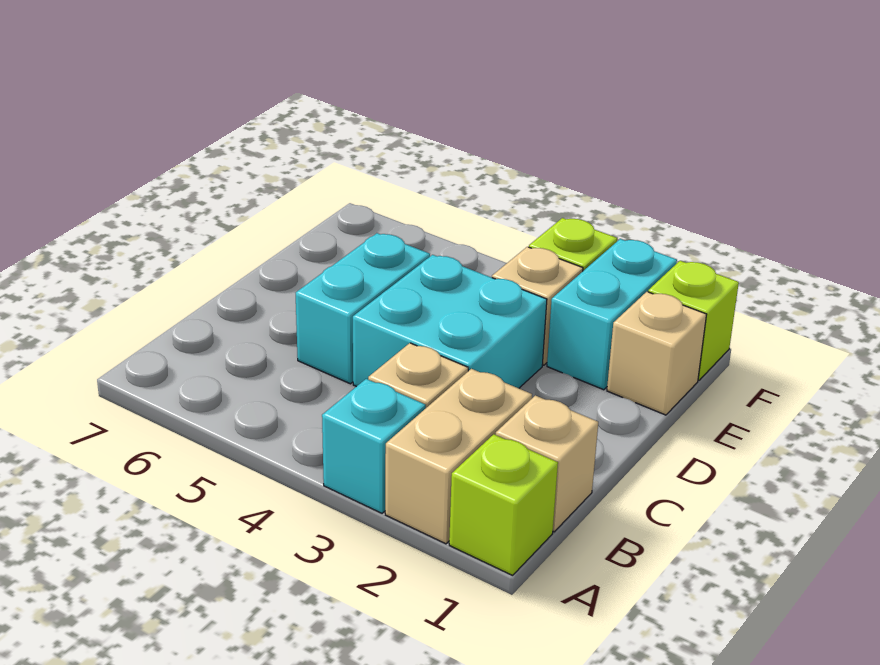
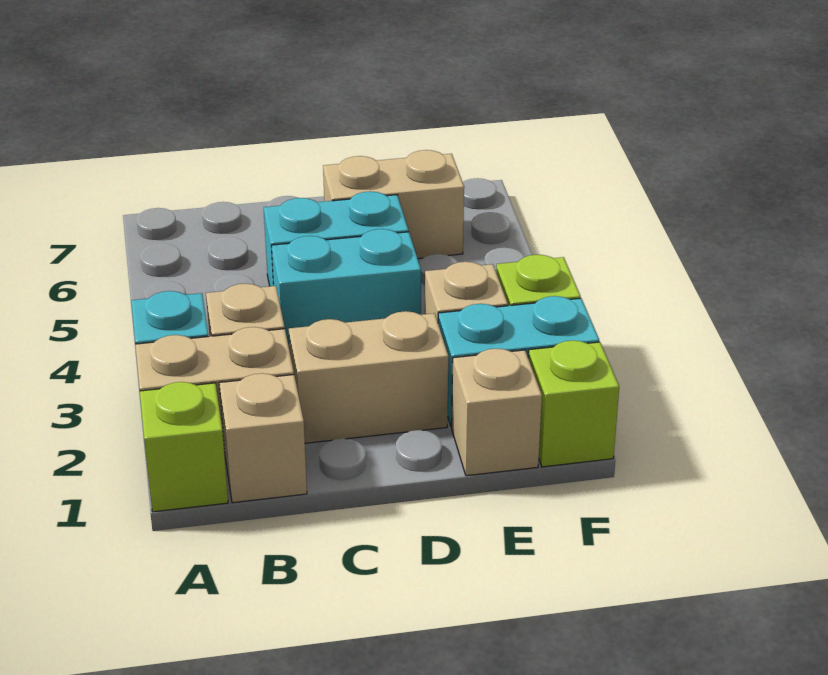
none -> tan 1x2 brick [289,311,448,443]
cyan 2x2 brick [353,255,547,388] -> cyan 1x2 brick [271,229,421,351]
none -> tan 1x2 brick [323,150,464,258]

